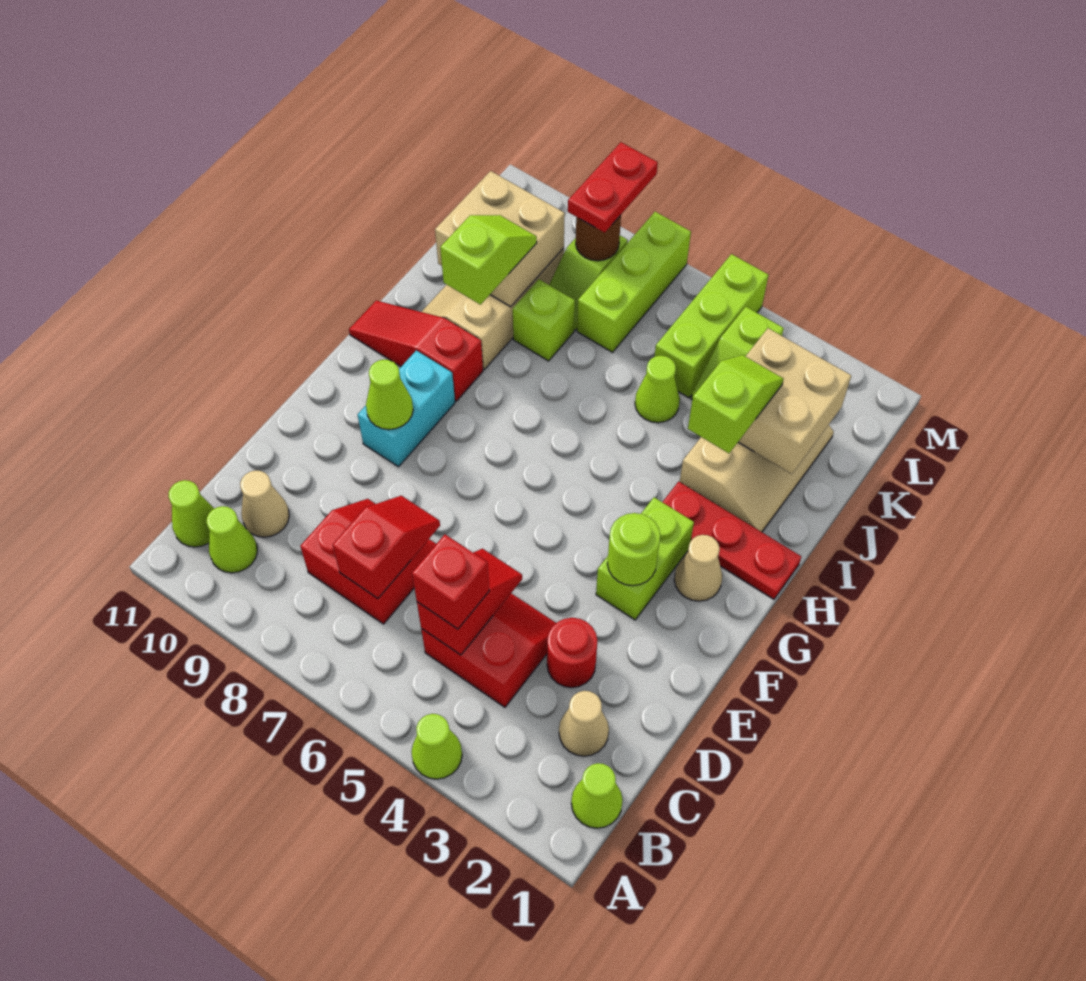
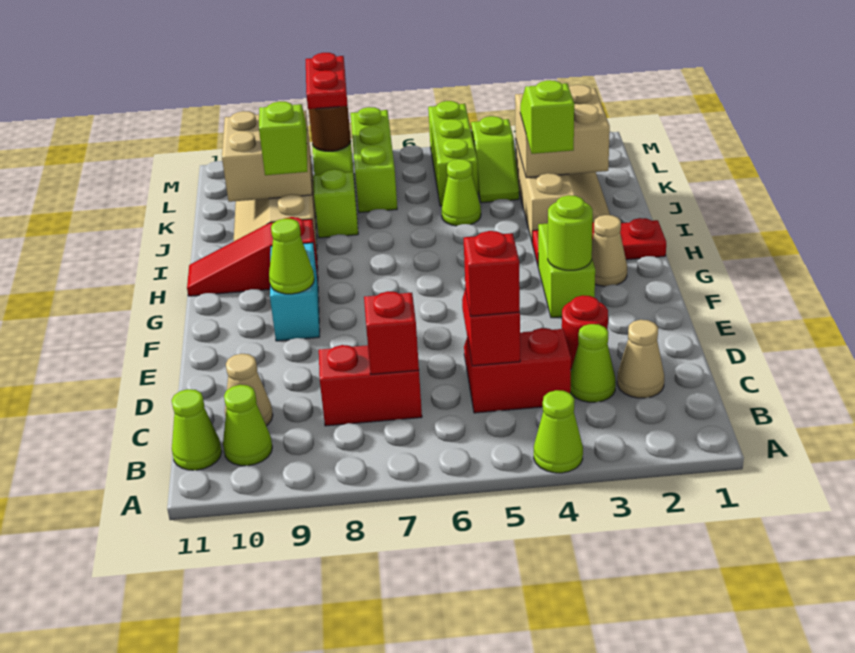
lime 1x1 cone [571,763,623,828] -> lime 1x1 cone moved to [570,324,616,402]

